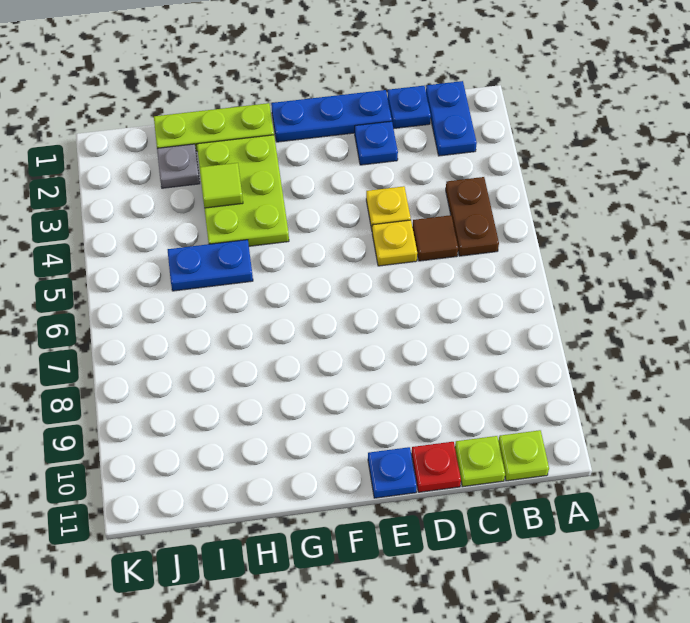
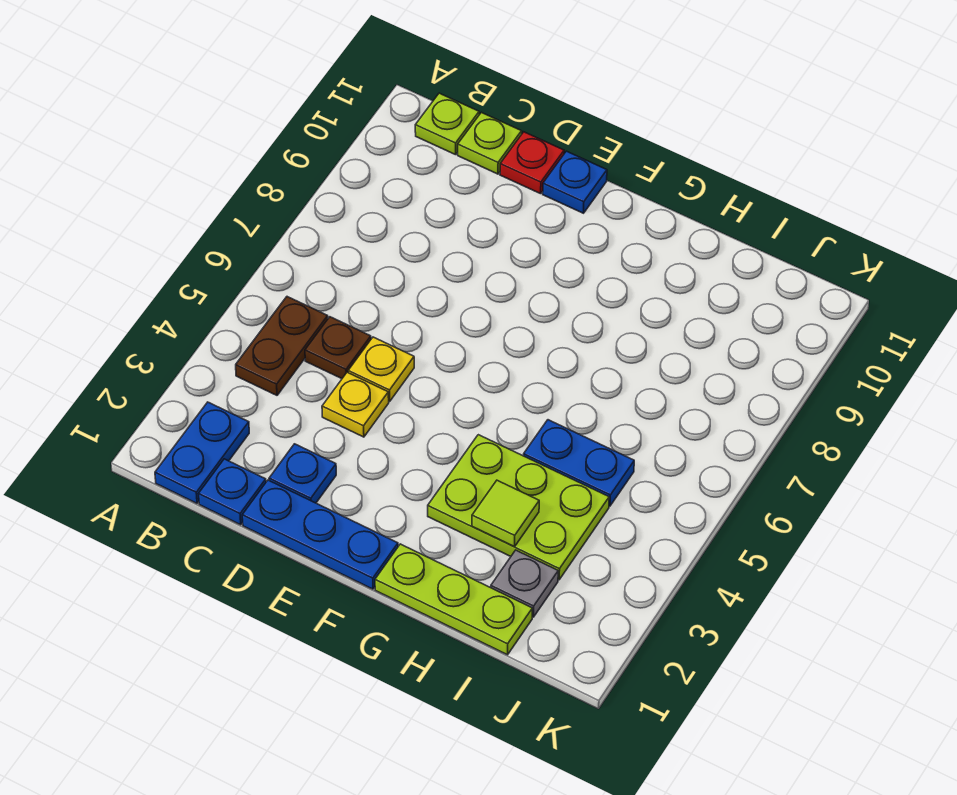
brown 1x1 tile [412,215,458,261] -> brown 1x1 plate [305,317,371,379]
lime 2x3 plate [197,135,289,246] -> lime 2x3 plate turned to [428,435,609,580]

